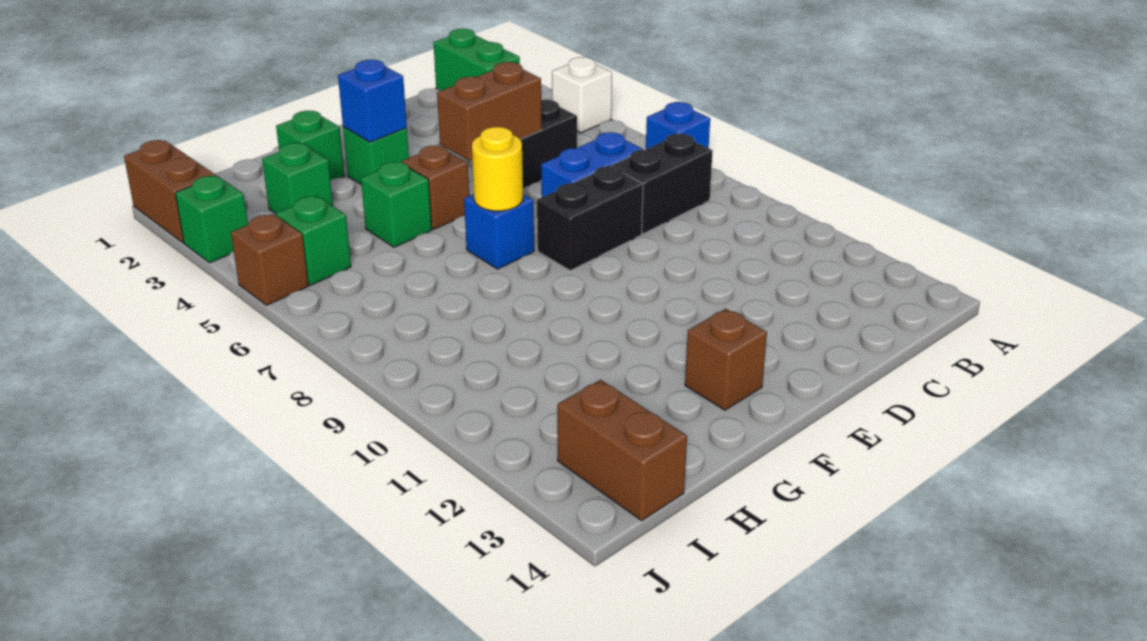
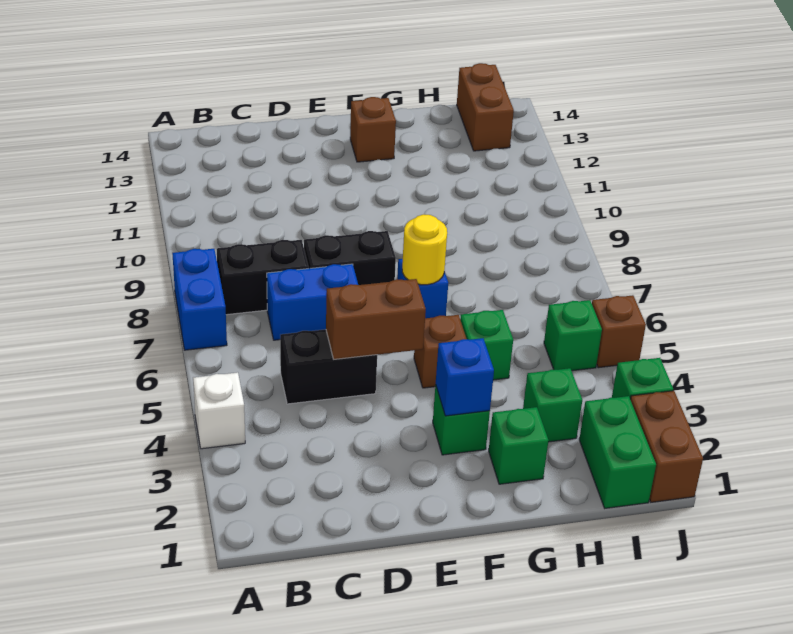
blue 1x1 brick [646,102,710,149] -> blue 1x2 brick [172,249,227,350]
green 1x2 brick [433,29,520,90] -> green 1x2 brick moved to [579,396,656,508]

